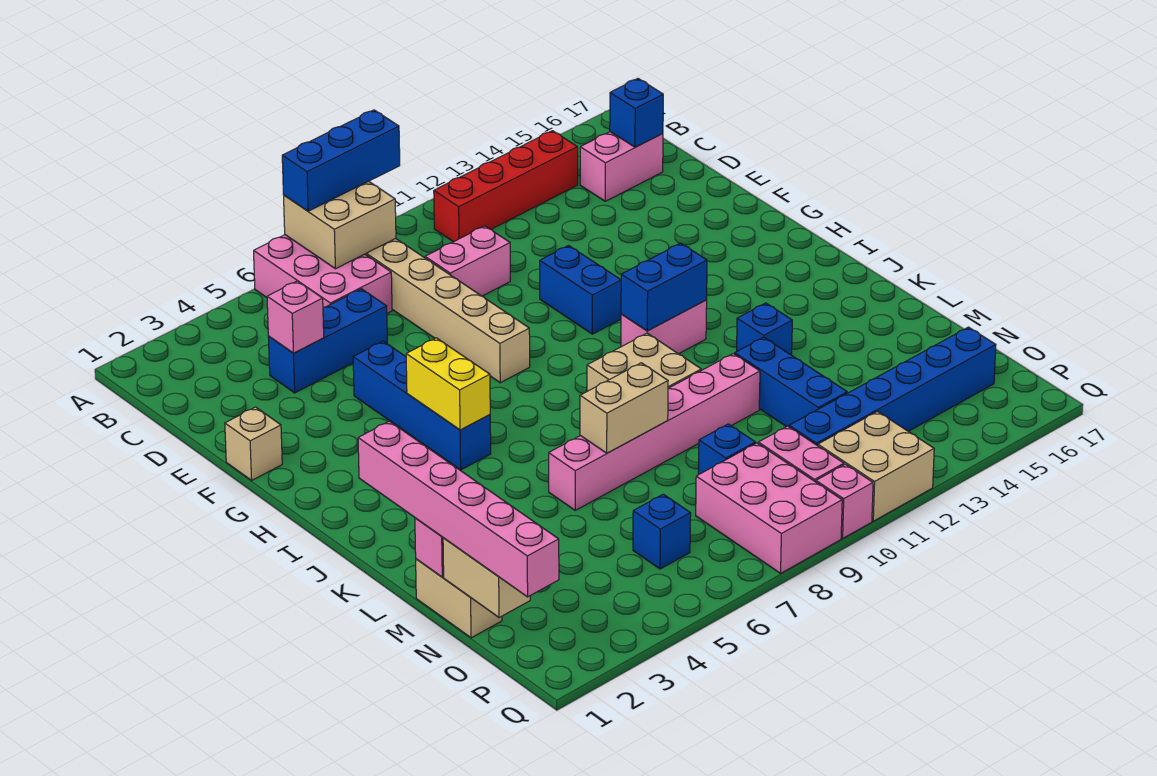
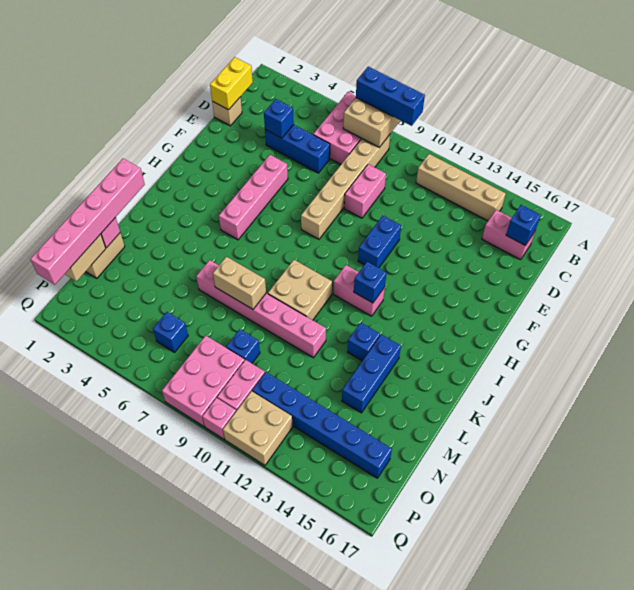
red 1x4 brick [434,131,578,242] -> tan 1x4 brick [416,154,506,221]
pink 1x1 brick [267,281,324,353] -> blue 1x1 brick [264,99,294,138]
pink 1x2 brick [425,226,510,296] -> pink 1x2 brick turned to [344,164,386,218]
tan 1x1 brick [225,407,282,480] -> tan 1x1 brick moved to [212,97,242,126]
blue 1x4 brick [353,341,491,470] -> pink 1x4 brick [219,155,288,240]
yellow 1x2 brick [406,338,490,430] -> yellow 1x2 brick moved to [210,57,253,110]
blue 1x2 brick [621,243,707,331] -> blue 1x1 brick [354,262,386,303]
blue 1x3 brick [735,337,847,427] -> blue 1x3 brick moved to [342,334,401,413]

